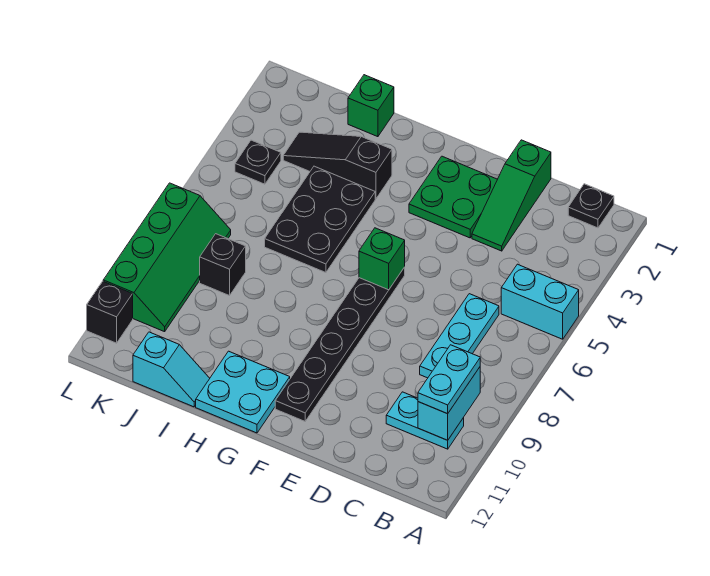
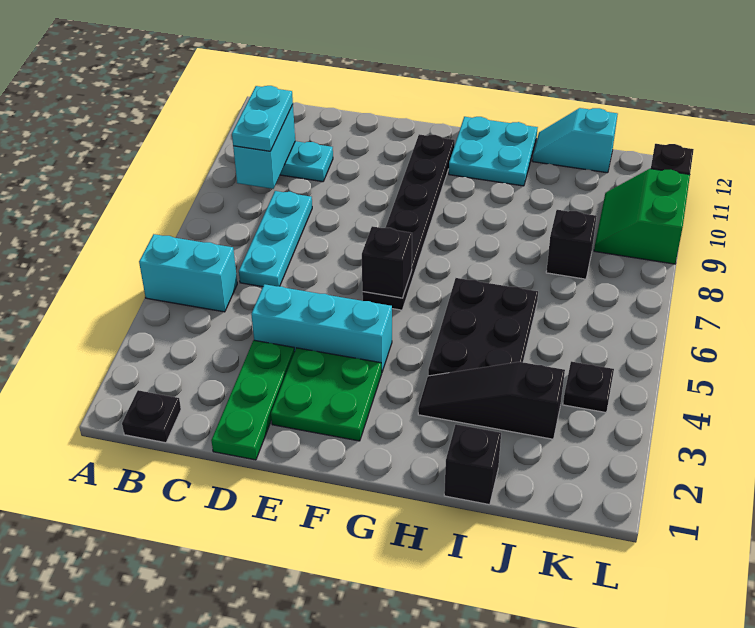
green 1x3 slope [472,140,551,251] -> green 1x3 plate [211,340,295,460]
none -> cyan 1x3 brick [251,284,392,372]
green 1x1 brick [359,228,405,290] -> black 1x1 brick [362,226,412,298]
black 1x3 slope [283,132,392,199] -> black 1x3 slope turned to [418,362,565,439]
green 1x1 brick [348,75,394,137] -> black 1x1 brick [444,424,501,505]
green 2x4 slope [103,183,231,332] -> green 2x2 slope [594,169,690,264]

